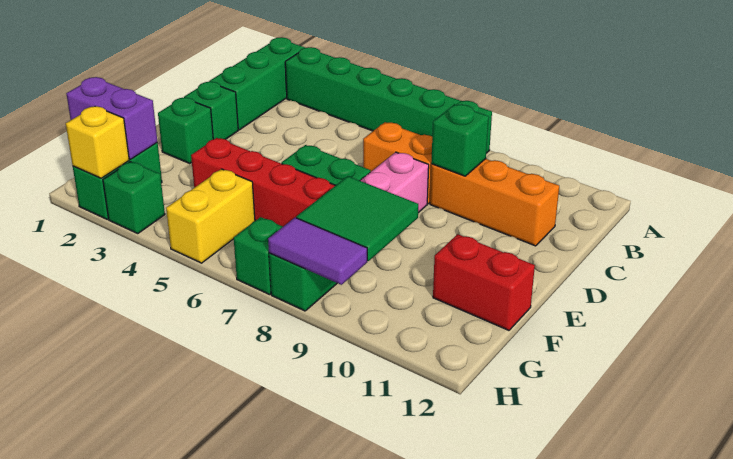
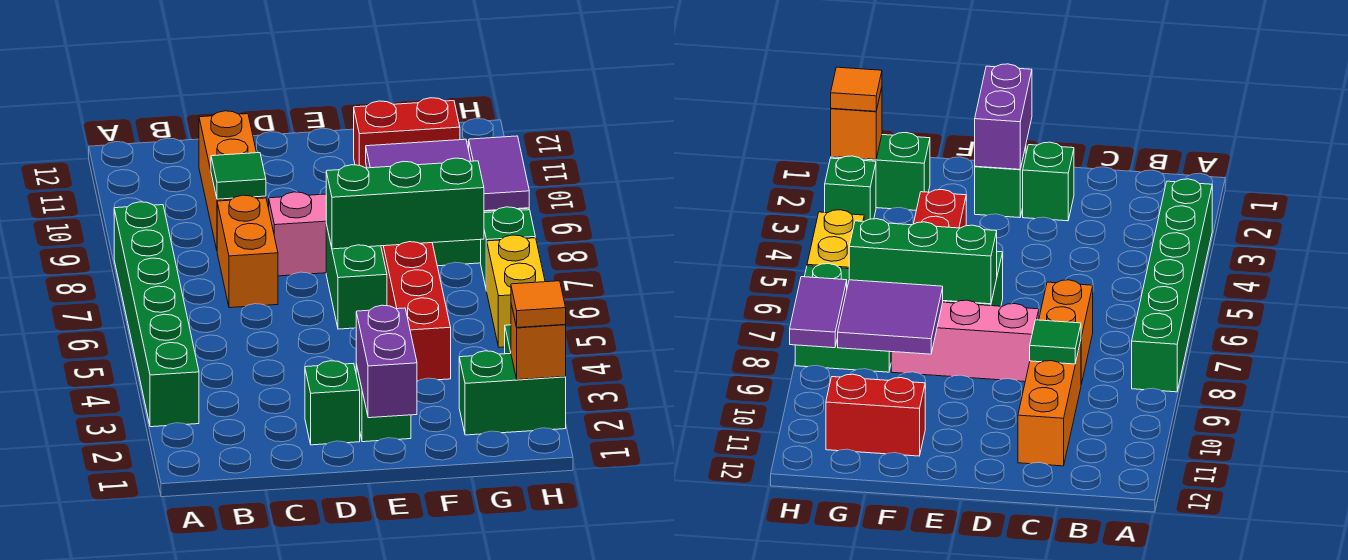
green 1x3 brick [209,37,305,130] -> green 1x3 brick moved to [326,158,484,249]
green 1x1 brick [431,104,489,176] -> green 1x1 tile [211,153,266,199]
green 2x2 tile [296,176,418,261] -> purple 2x2 tile [366,139,471,168]
red 1x2 brick [433,234,535,330] -> red 1x2 brick turned to [354,98,460,168]
purple 1x2 brick [66,77,157,159] -> purple 1x2 brick moved to [356,305,417,418]
yellow 1x2 brick [166,169,255,263] -> yellow 1x2 brick turned to [487,235,545,347]
yellow 1x1 brick [66,106,129,178] -> orange 1x1 brick [511,304,566,380]
none -> orange 1x1 tile [511,281,566,328]

